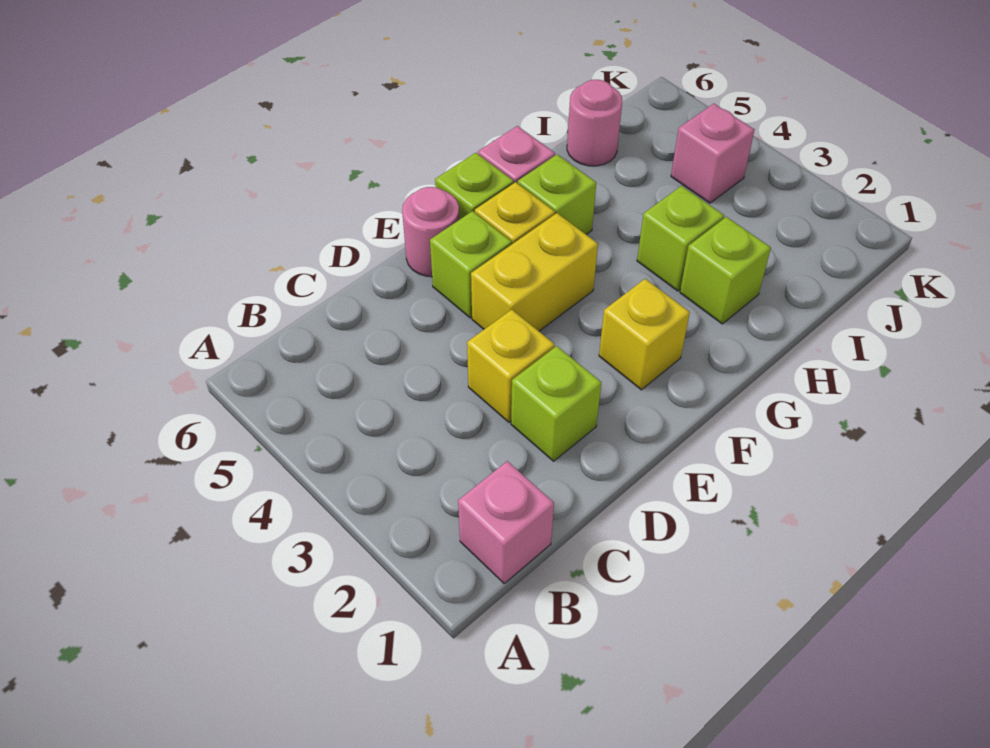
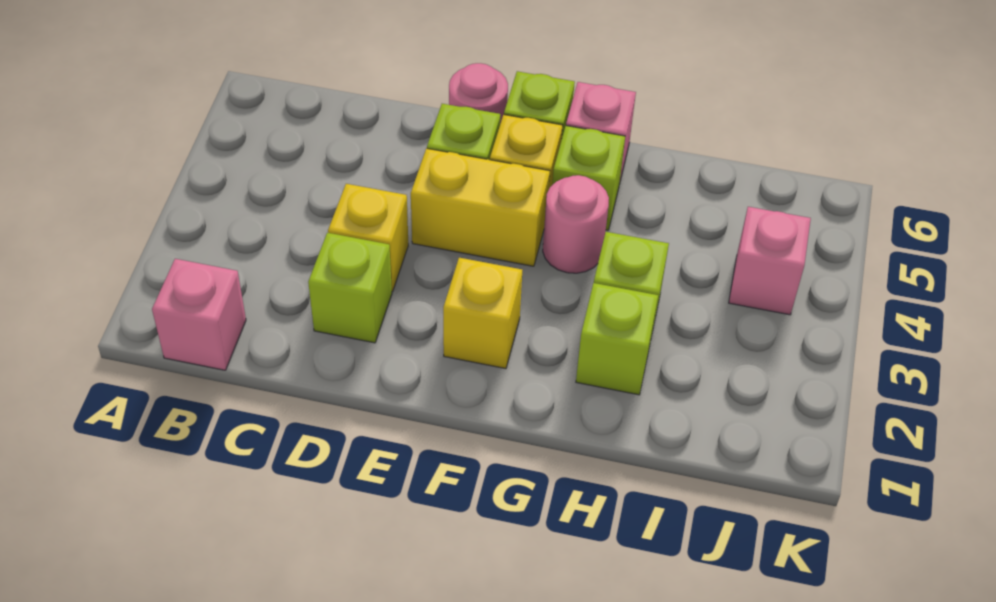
pink 1x1 round brick [567,80,622,166] -> pink 1x1 round brick moved to [543,175,609,273]

